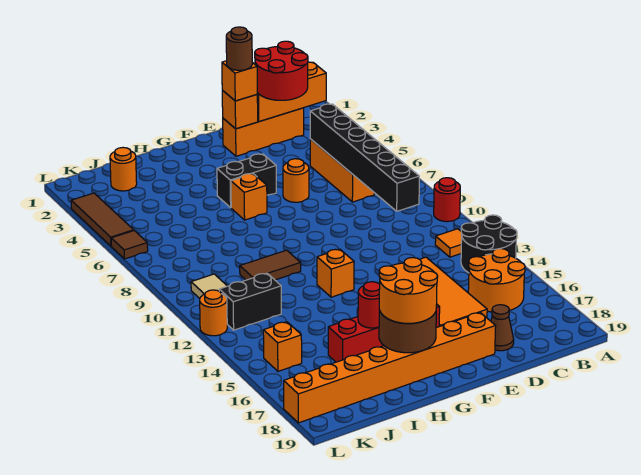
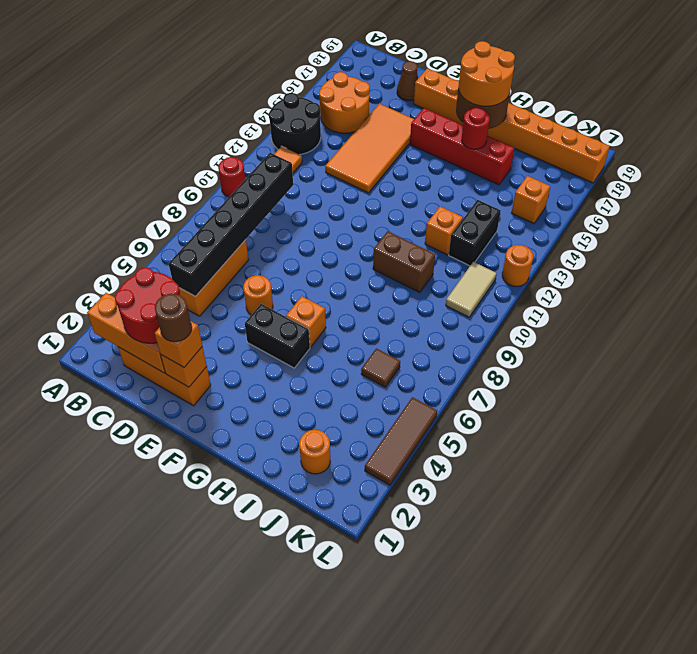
orange 1x1 brick [317,249,354,297] -> orange 1x1 brick moved to [425,206,463,255]
brown 1x2 tile [240,250,301,280] -> brown 1x2 brick [373,231,435,293]
black 1x2 brick [219,273,281,330] -> black 1x2 brick turned to [449,200,501,266]
brown 1x1 tile [111,231,148,259] -> brown 1x1 tile moved to [361,348,400,387]

